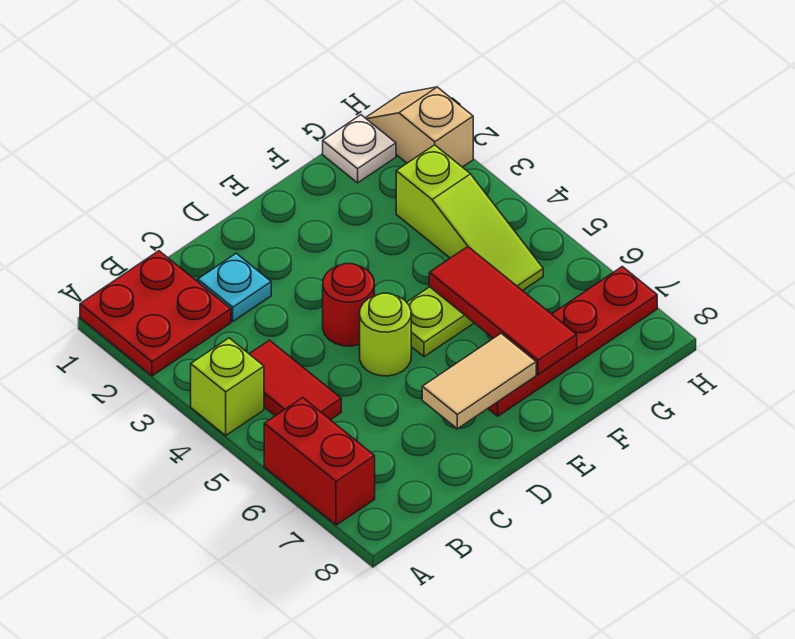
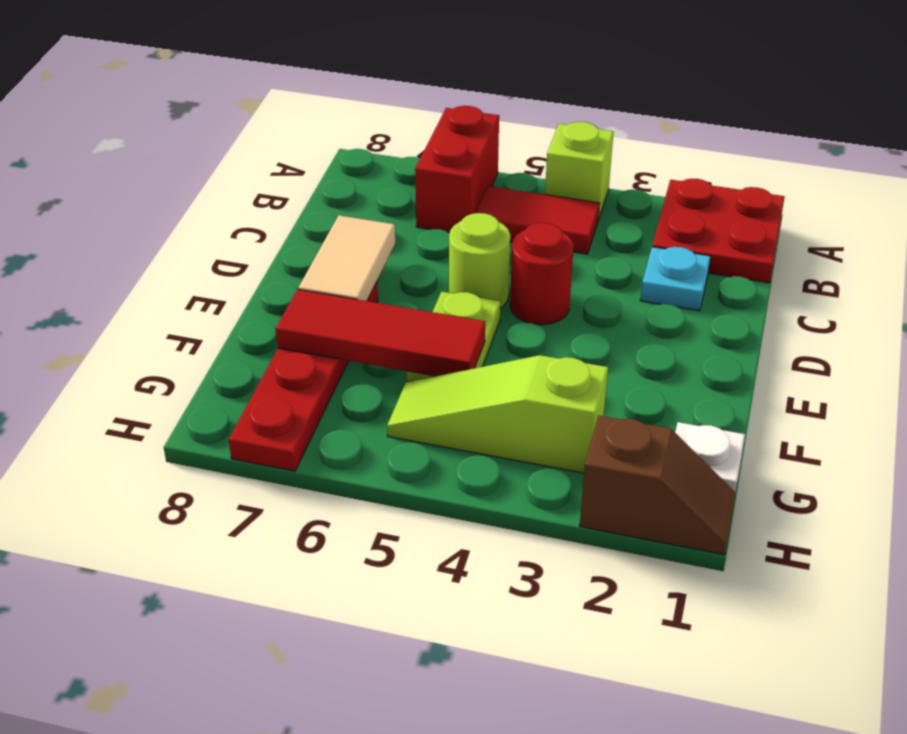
red 1x2 brick [264,398,375,525] -> red 1x2 brick turned to [415,106,499,232]
tan 1x2 slope [366,87,473,167] -> brown 1x2 slope [580,416,735,555]

